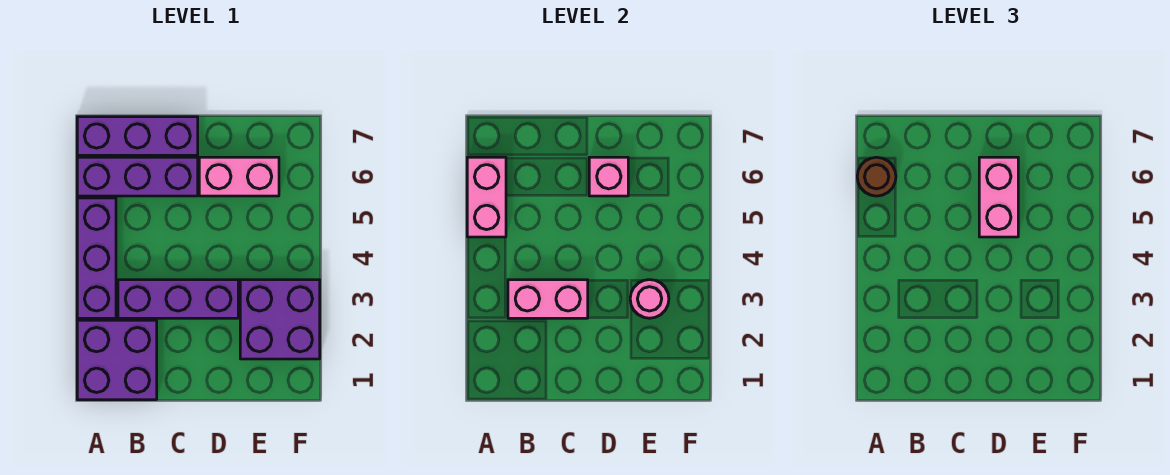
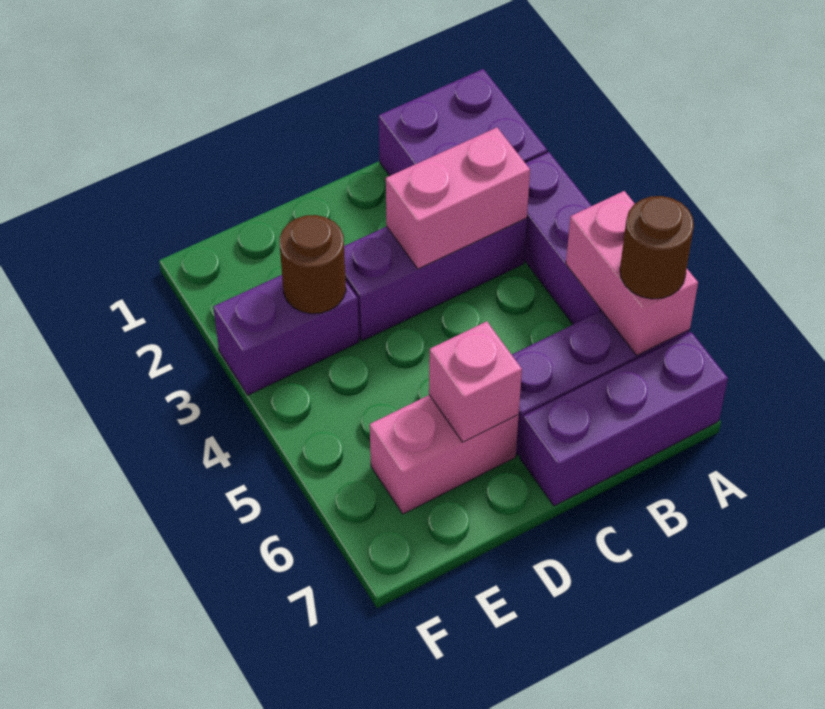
pink 1x2 brick [979,157,1018,237] -> none
purple 2x2 brick [240,280,320,359] -> purple 1x2 brick [213,275,359,395]
pink 1x1 round brick [630,280,669,318] -> brown 1x1 round brick [280,215,346,314]

